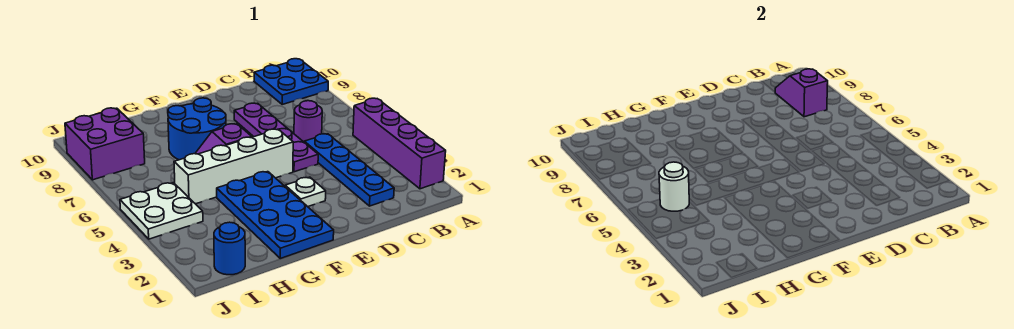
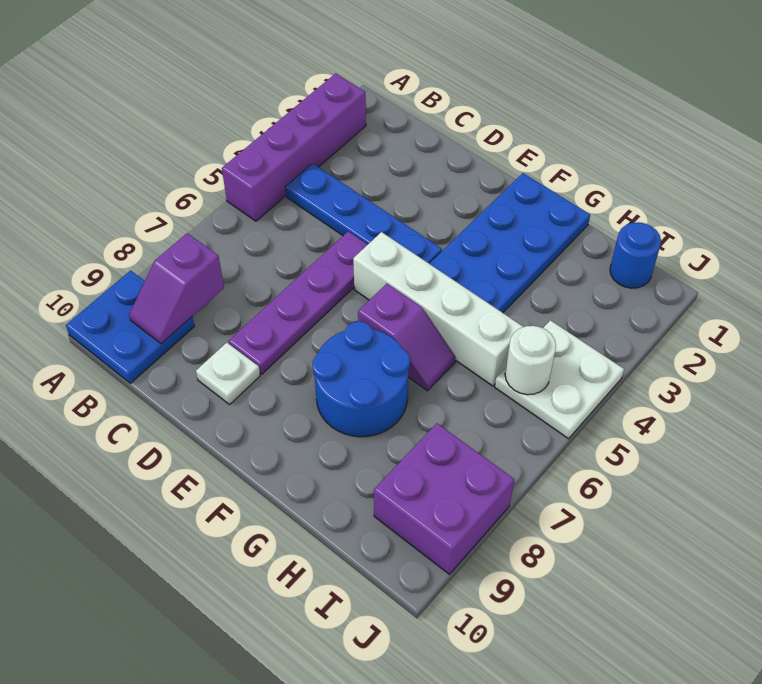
blue 1x4 plate [304,134,394,206] -> blue 1x4 plate turned to [286,164,442,263]
purple 1x1 round brick [294,101,322,142] -> none
white 1x1 plate [285,177,326,207] -> white 1x1 plate moved to [196,343,260,404]

